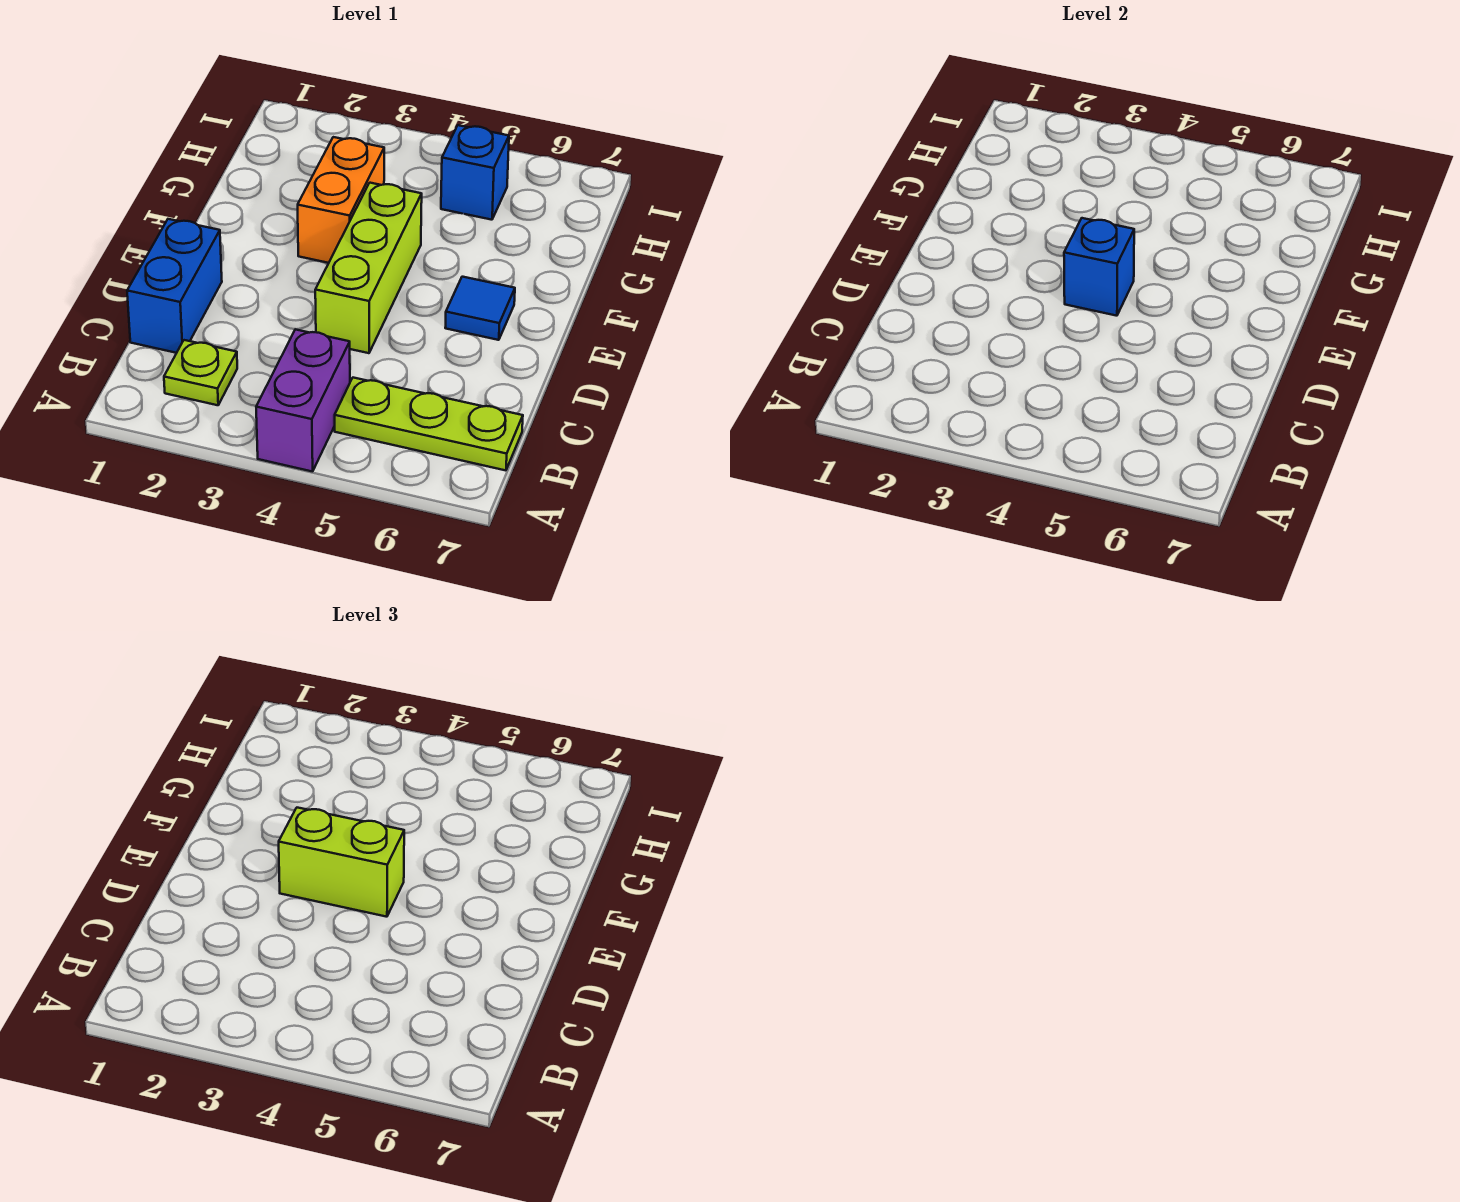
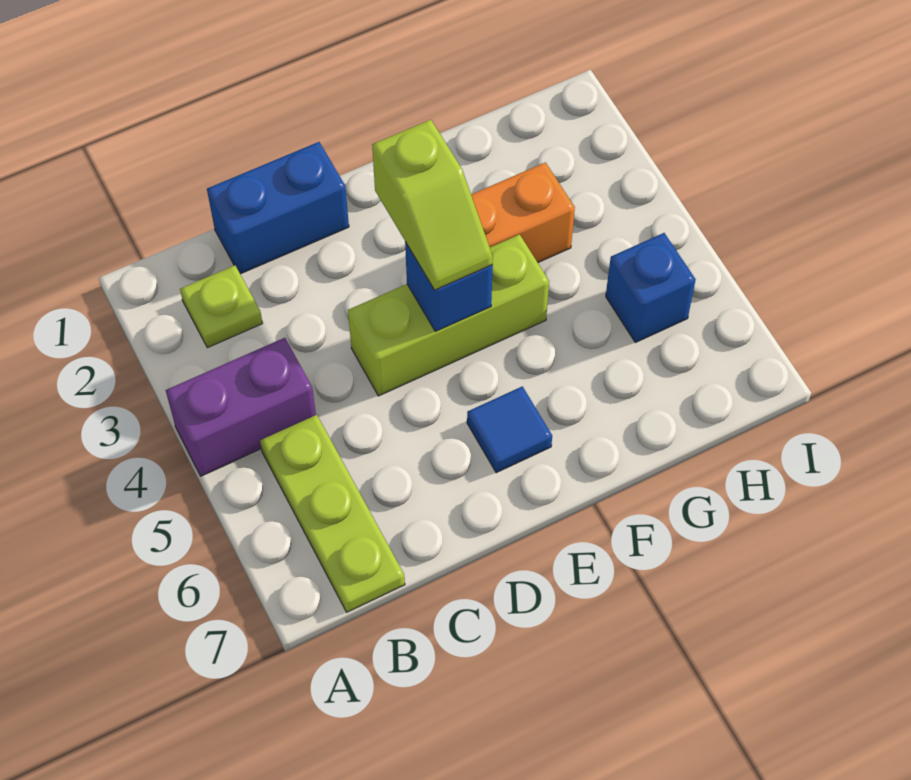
lime 1x2 brick [279,808,404,917] -> lime 1x2 slope [372,120,493,290]

